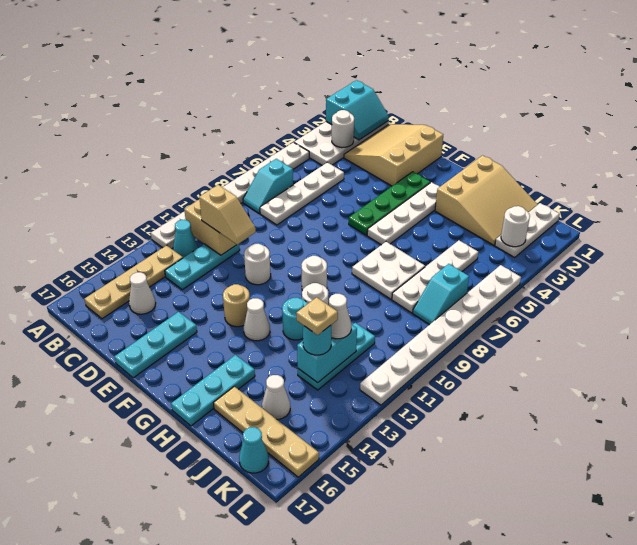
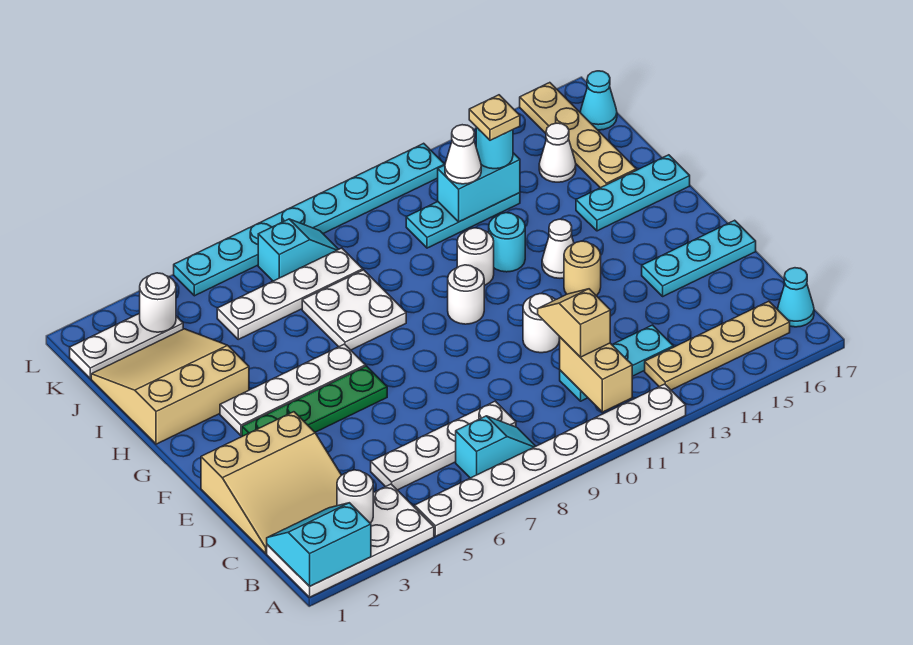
cyan 1x1 cone [173,220,198,258] -> cyan 1x1 cone moved to [778,268,814,327]
white 1x1 cone [129,272,156,314] -> none
white 1x8 plate [360,265,521,405] -> cyan 1x8 plate [174,143,445,296]

